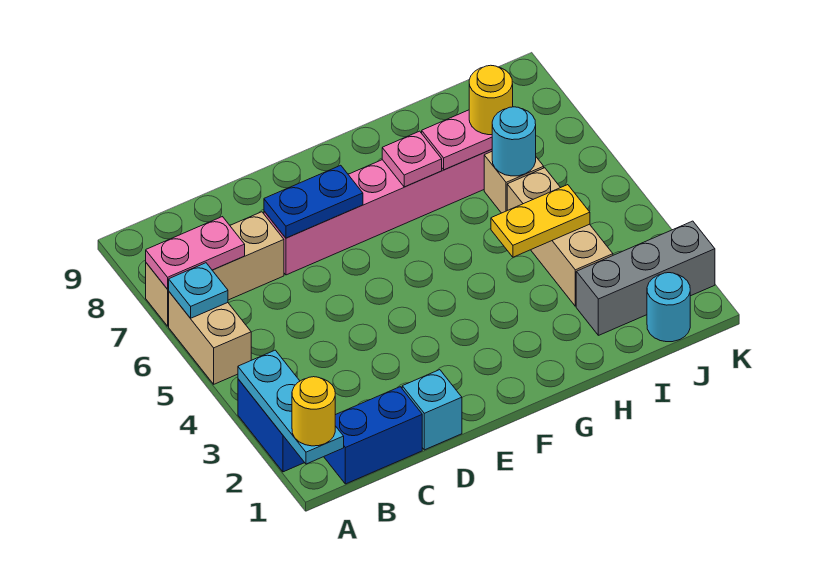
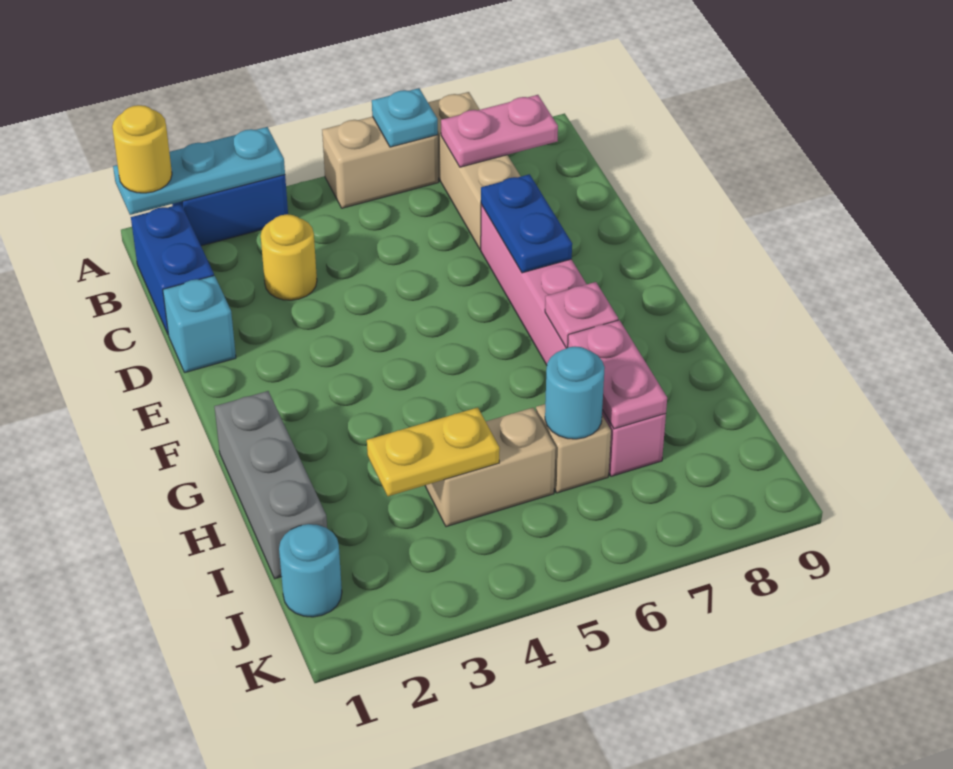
pink 1x2 plate [146,217,245,289] -> pink 1x2 plate turned to [441,95,558,167]
yellow 1x2 plate [491,185,590,257] -> yellow 1x2 plate turned to [367,408,500,496]
grey 1x3 brick [576,221,715,335] -> grey 1x3 brick moved to [214,391,327,579]
tan 1x3 brick [507,168,613,306] -> tan 1x2 brick [425,408,556,527]
yellow 1x1 round brick [469,65,513,135] -> yellow 1x1 round brick moved to [261,214,317,300]

